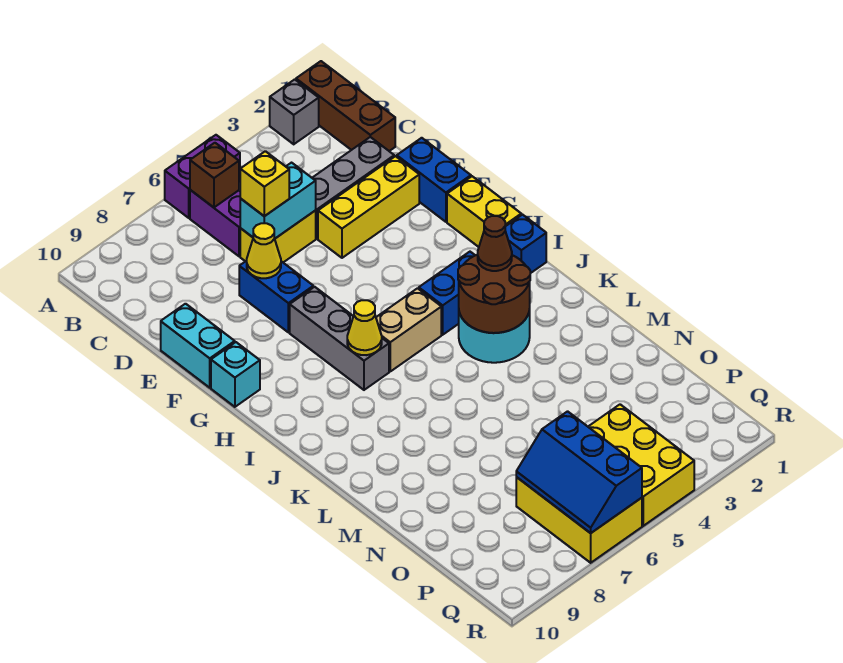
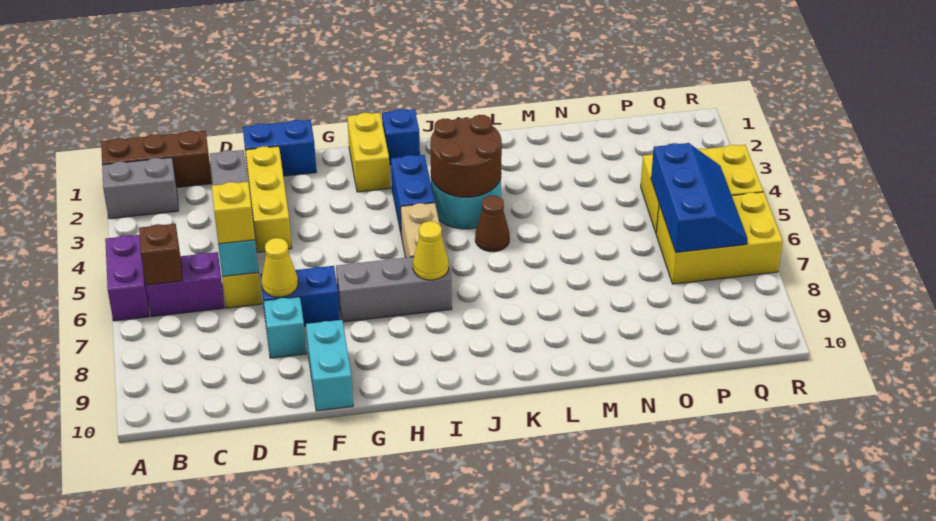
grey 1x1 brick [270,79,319,144] -> grey 1x2 brick [102,158,178,219]
cyan 1x2 brick [161,304,235,388] -> cyan 1x2 brick turned to [306,319,353,411]
yellow 1x2 brick [447,176,521,247] -> yellow 1x2 brick turned to [347,113,390,192]
cyan 1x1 brick [211,342,260,407] -> cyan 1x1 brick moved to [264,297,306,358]
brown 1x1 cone [478,216,512,271] -> brown 1x1 cone moved to [475,195,510,252]
blue 2x3 slope [516,411,642,533] -> blue 2x3 slope turned to [651,143,747,252]

